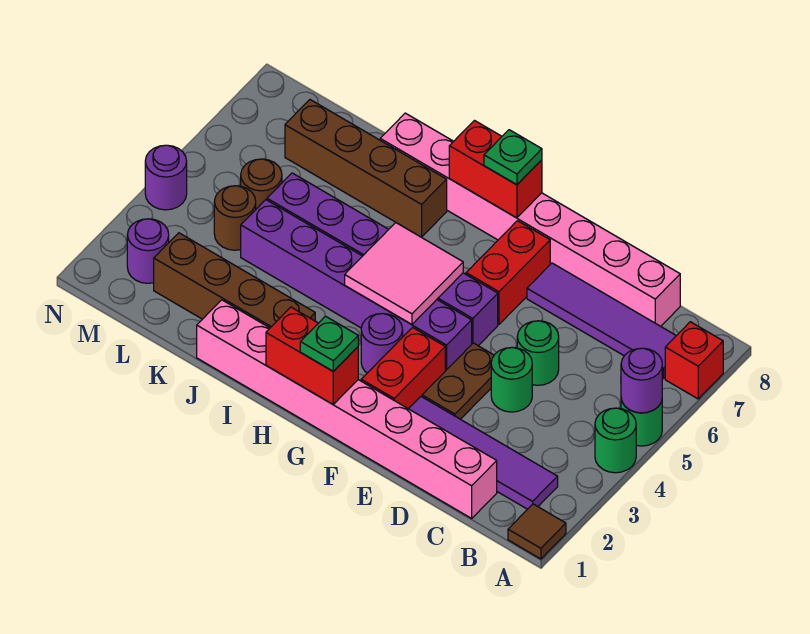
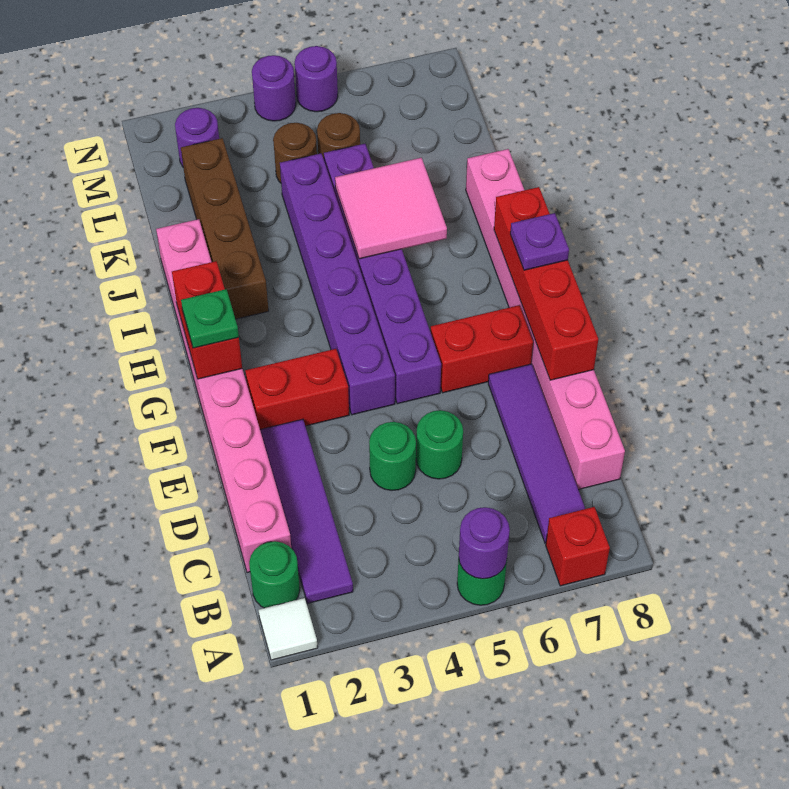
brown 1x1 tile [508,504,566,559] -> white 1x1 tile [259,598,318,660]
green 1x1 round brick [595,408,636,473] -> green 1x1 round brick moved to [249,541,300,608]
brown 1x2 plate [422,343,494,419] -> none
purple 1x1 round brick [361,314,403,373] -> purple 1x1 round brick moved to [295,46,338,112]
pink 2x2 tile [345,223,463,324] -> pink 2x2 tile moved to [335,158,447,259]
red 1x2 brick [449,121,542,218] -> red 1x4 brick [494,187,598,380]
green 1x1 plate [484,130,542,185] -> purple 1x1 plate [510,213,569,270]
brown 1x4 brick [285,100,447,237] -> none

